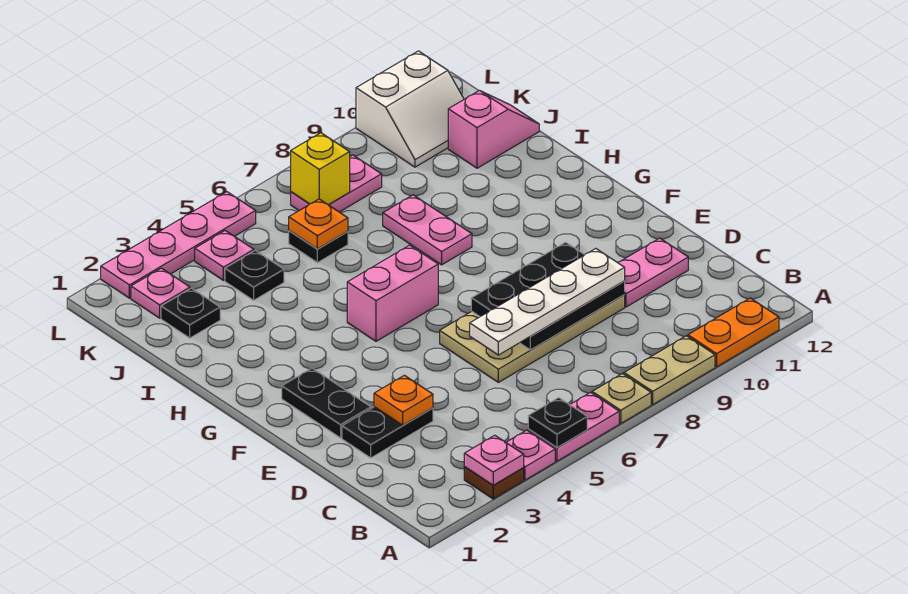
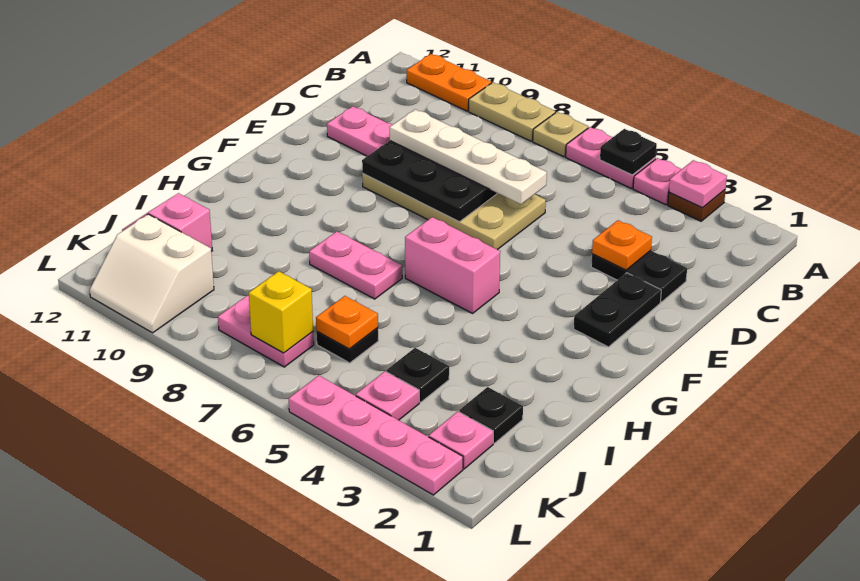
pink 1x2 plate [383,195,472,265] -> pink 1x2 plate turned to [309,232,402,299]
white 2x2 slope [356,51,464,167] -> white 2x2 slope turned to [90,214,214,333]

